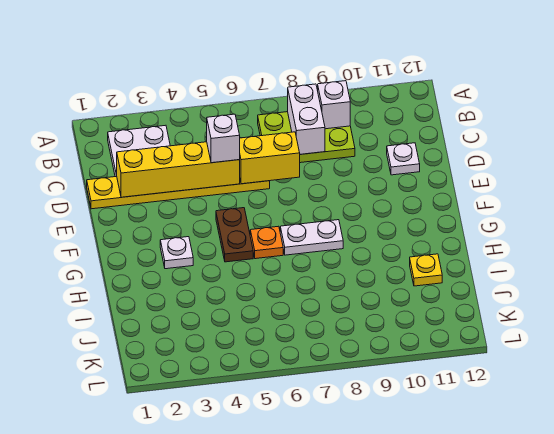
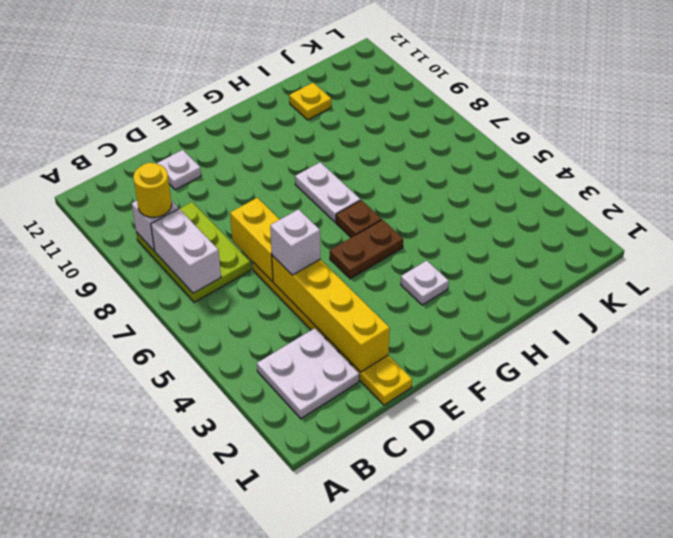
white 1x2 brick [288,84,325,154] -> white 1x2 brick turned to [151,209,221,293]
none -> yellow 1x1 round brick [133,163,172,218]
orange 1x1 plate [250,226,283,259] -> brown 1x1 plate [336,200,382,238]

